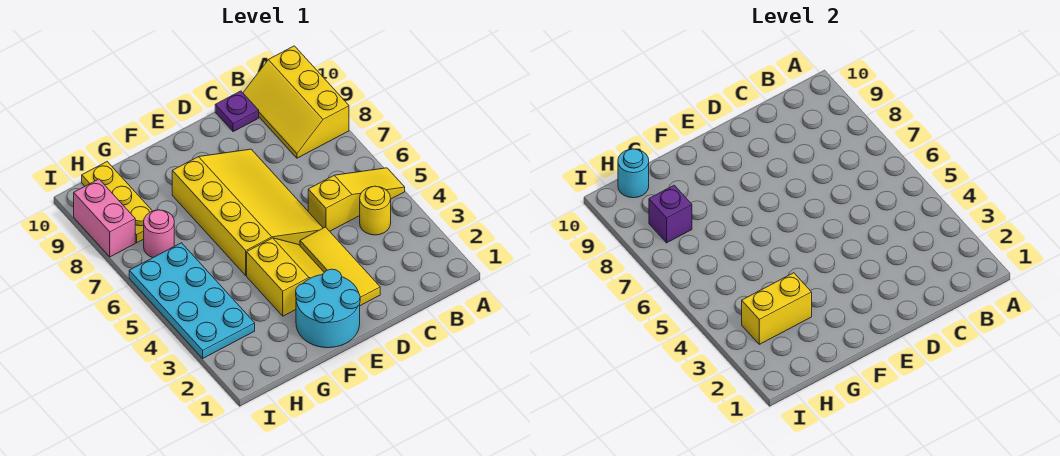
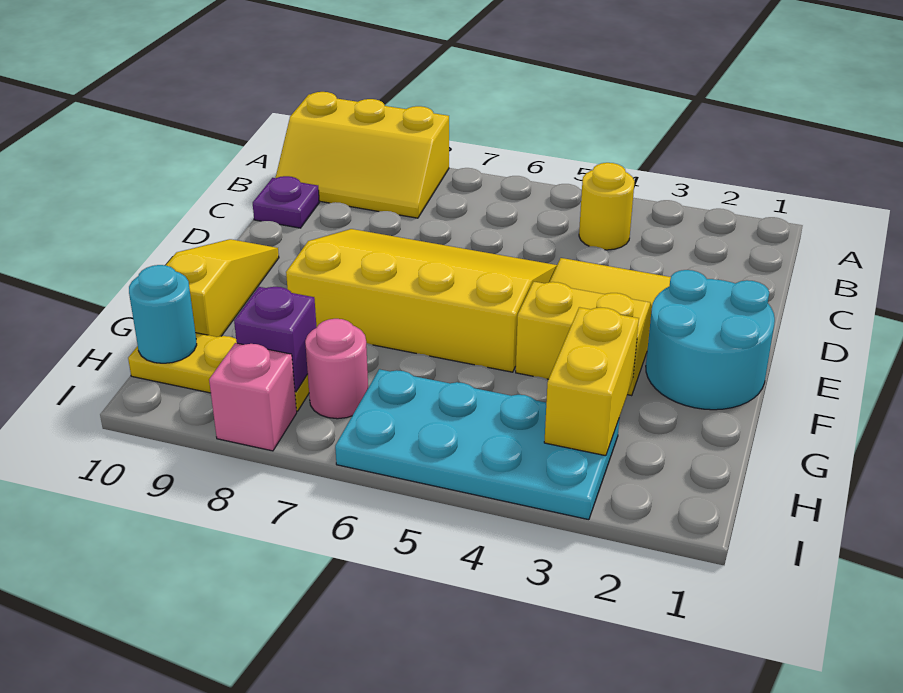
yellow 1x3 slope [308,168,405,231] -> yellow 1x3 slope moved to [166,239,279,337]
pink 1x2 brick [74,179,135,257] -> pink 1x1 brick [209,343,297,451]

